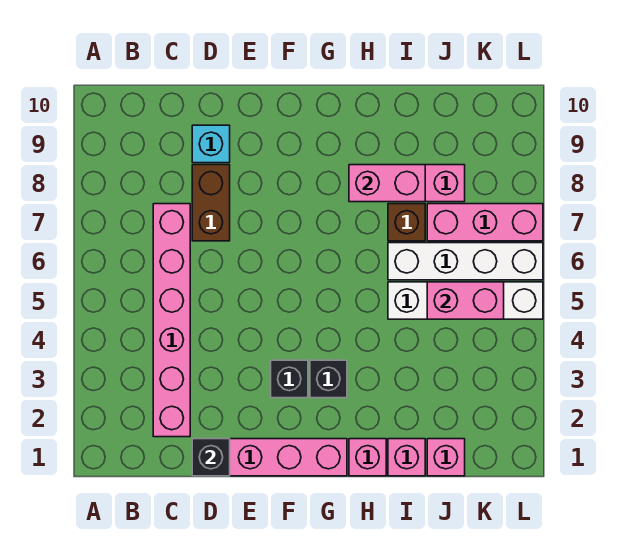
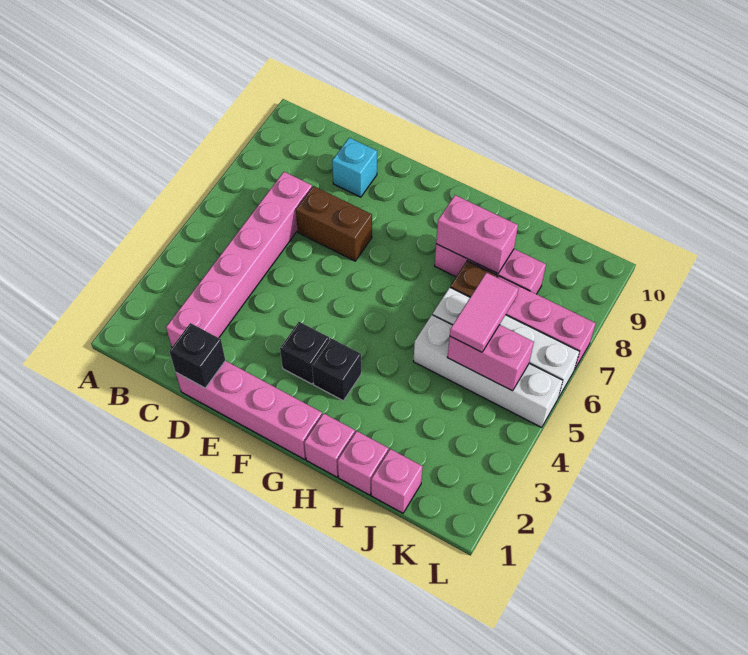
brown 1x2 brick [192,165,230,241] -> brown 1x2 brick turned to [296,186,372,261]
none -> pink 1x2 tile [450,273,519,352]

